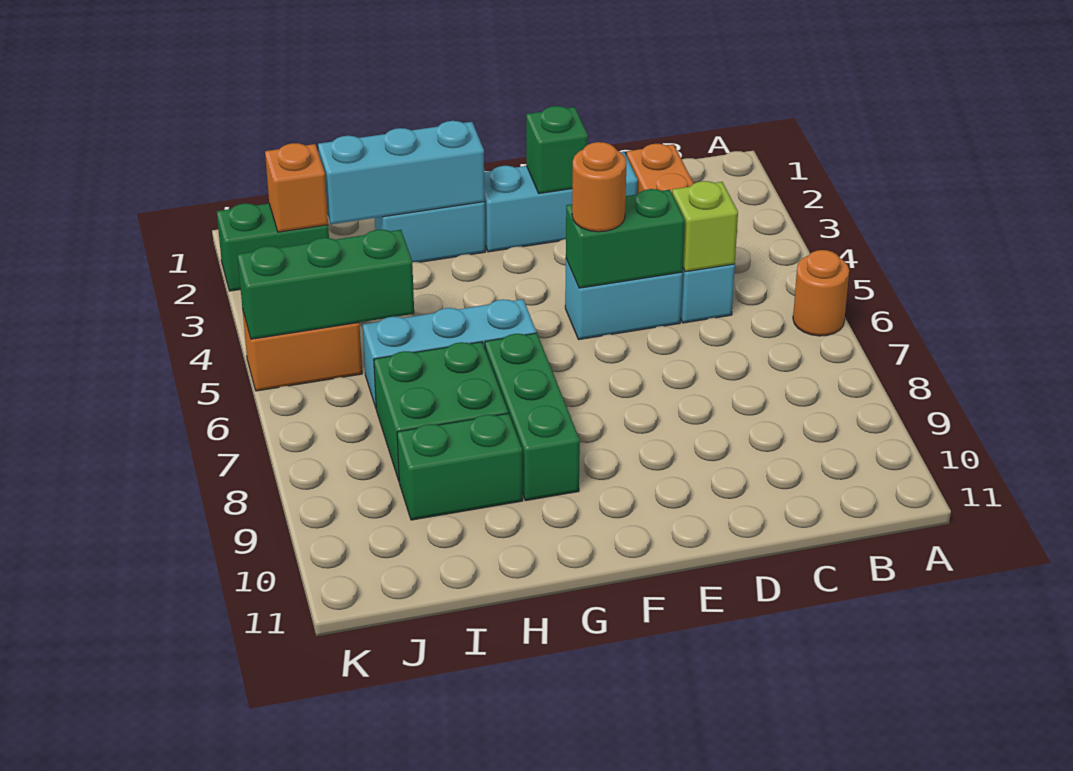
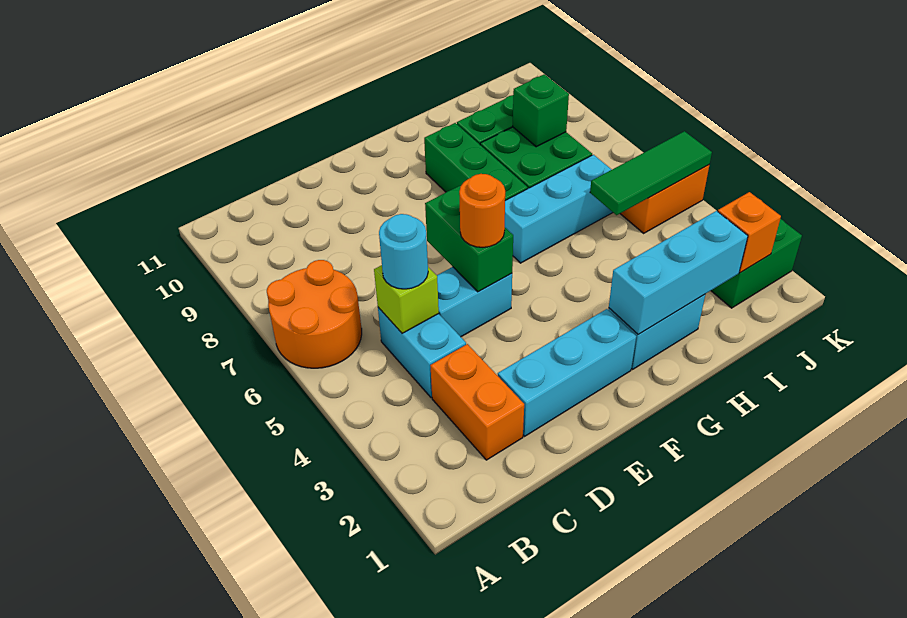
orange 1x1 round brick [793,250,849,336] -> orange 2x2 round brick [267,260,362,368]
none -> cyan 1x1 round brick [379,214,428,289]
green 1x2 brick [566,189,685,288] -> green 1x2 brick turned to [425,186,513,292]
green 1x1 brick [526,106,588,193] -> green 1x1 brick moved to [513,74,569,147]
green 1x3 brick [237,229,414,339] -> green 1x3 tile [590,131,712,215]

